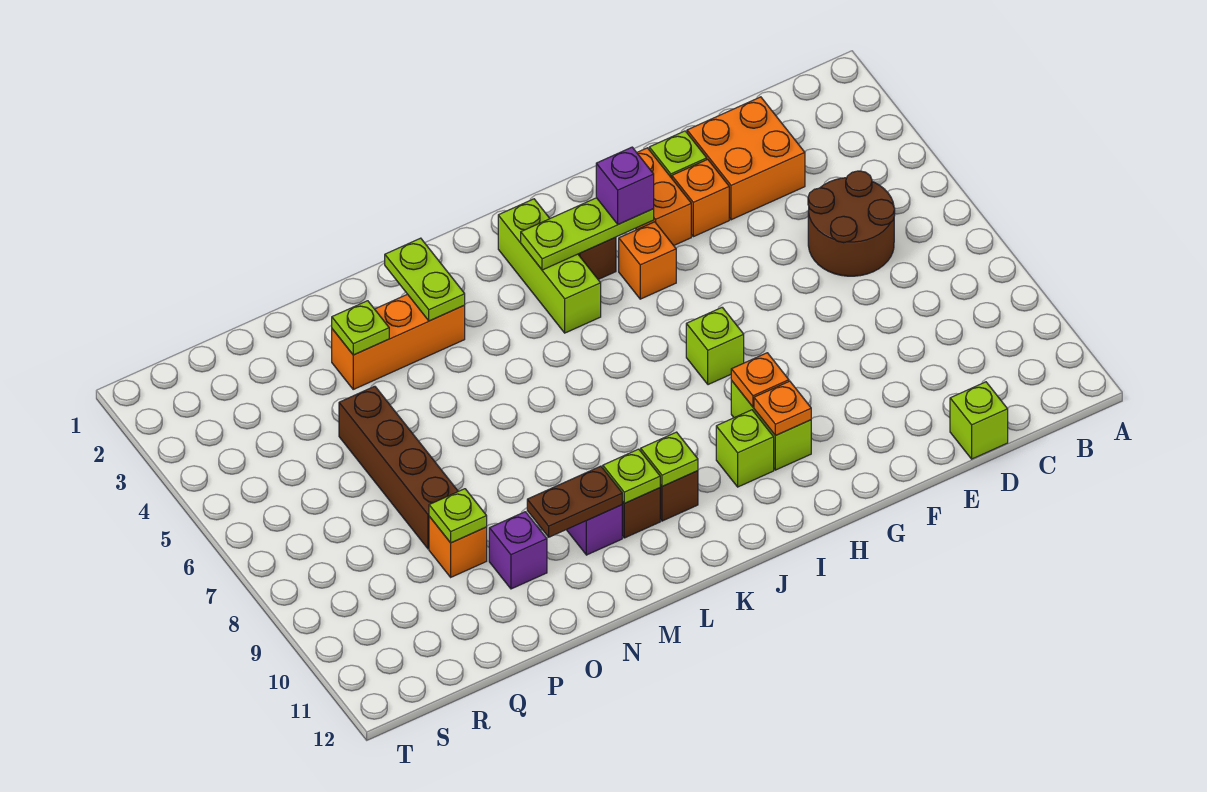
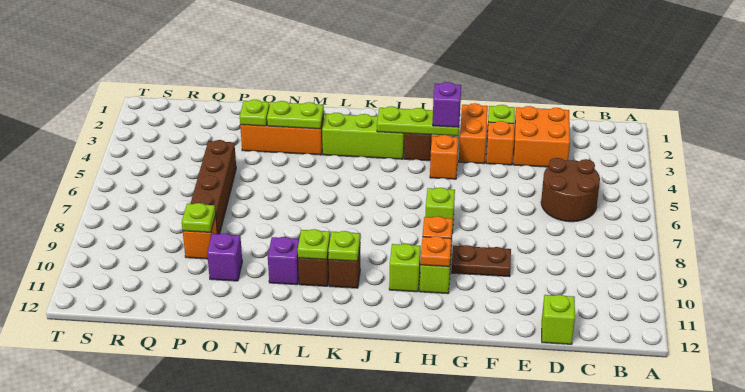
lime 1x3 brick [498,199,601,333] -> lime 1x3 brick turned to [322,113,405,159]
lime 1x2 plate [385,238,465,321] -> lime 1x2 plate turned to [267,101,324,129]
brown 1x2 plate [527,466,622,537] -> brown 1x2 plate moved to [451,245,511,277]

